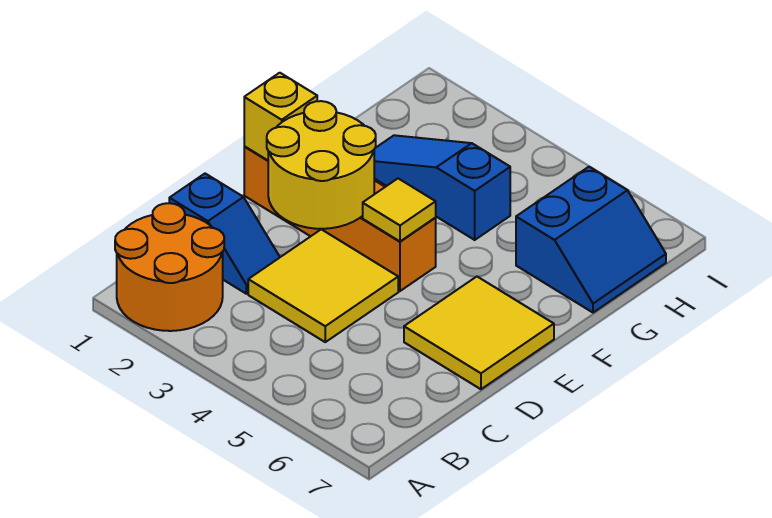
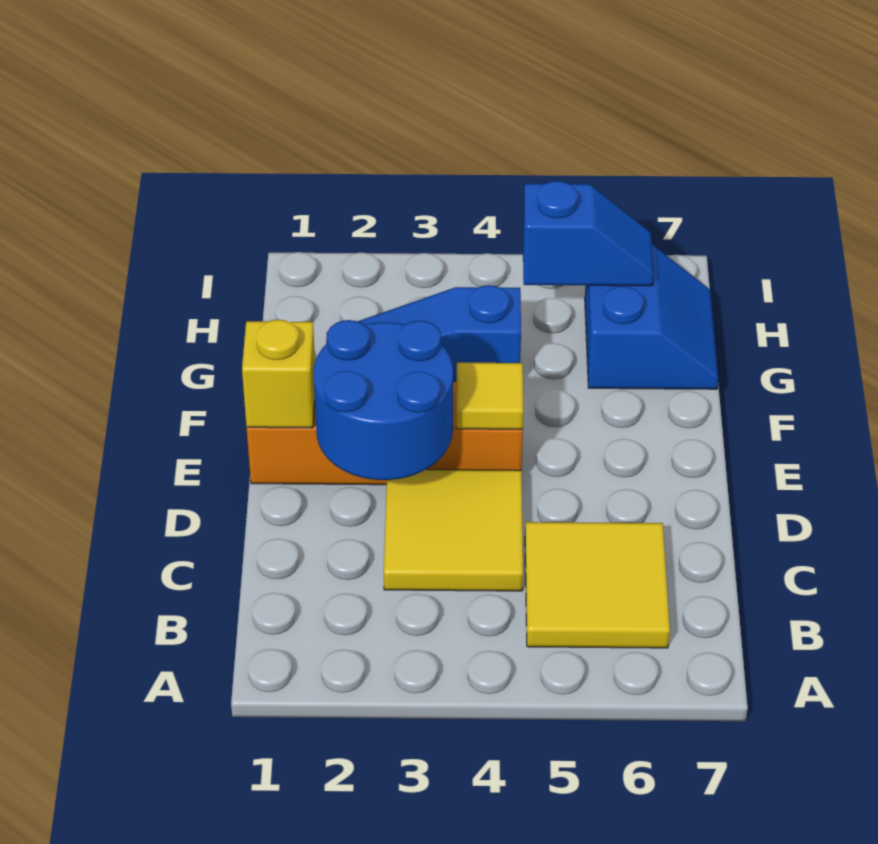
orange 2x2 round brick [115,203,224,331] -> none
blue 1x2 slope [169,174,280,294] -> blue 1x2 slope moved to [523,181,654,286]
yellow 2x2 round brick [267,101,376,229] -> blue 2x2 round brick [313,320,453,480]
yellow 2x2 tile [404,277,554,389] -> yellow 2x2 tile moved to [525,522,670,648]

